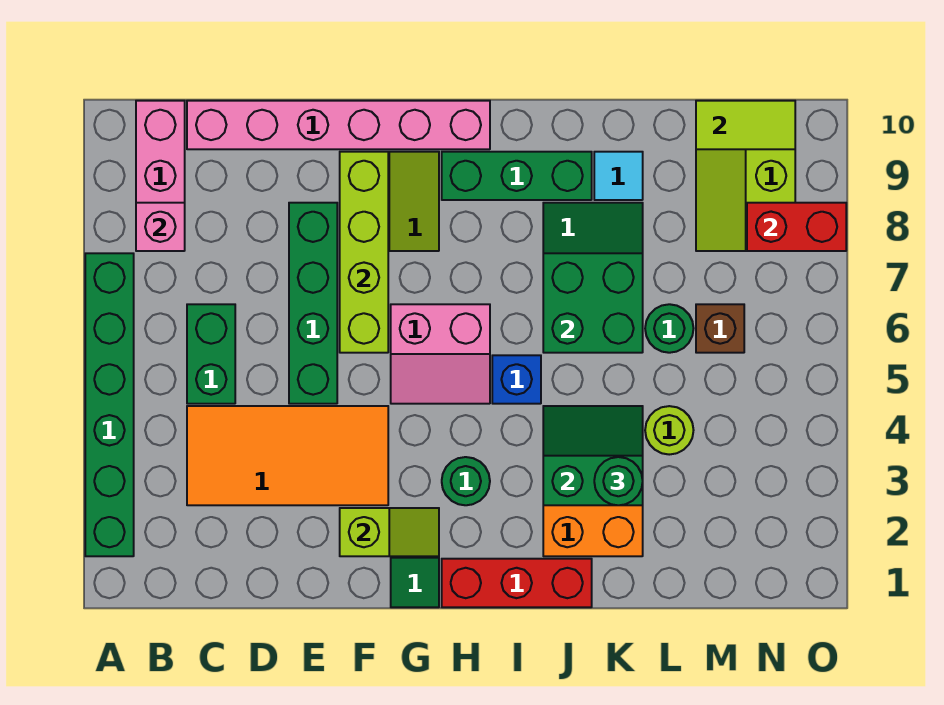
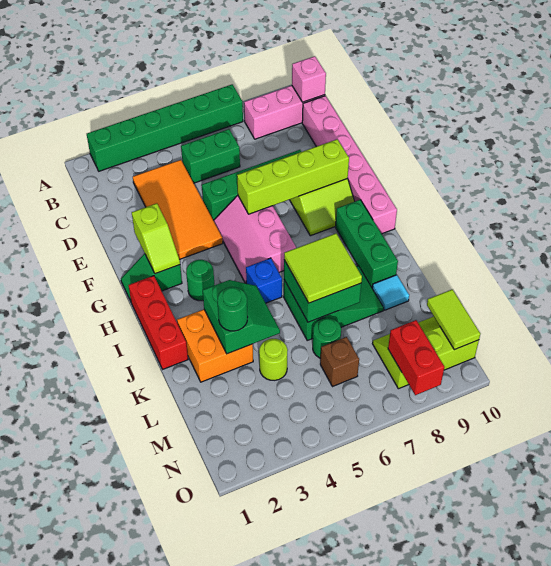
pink 1x1 brick [136,203,185,251] -> pink 1x1 brick moved to [292,56,326,102]
pink 2x2 slope [391,304,490,404] -> pink 2x3 slope [213,196,296,283]
none -> lime 2x2 tile [284,234,362,303]

